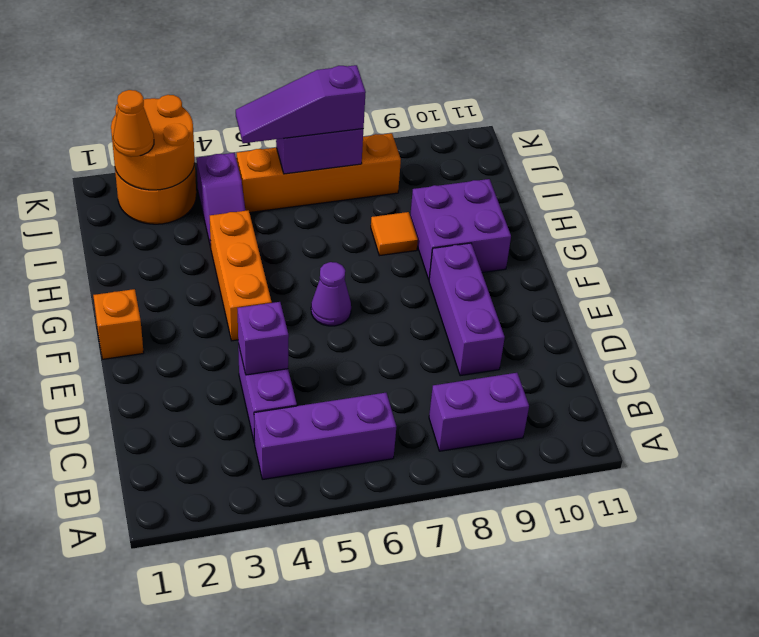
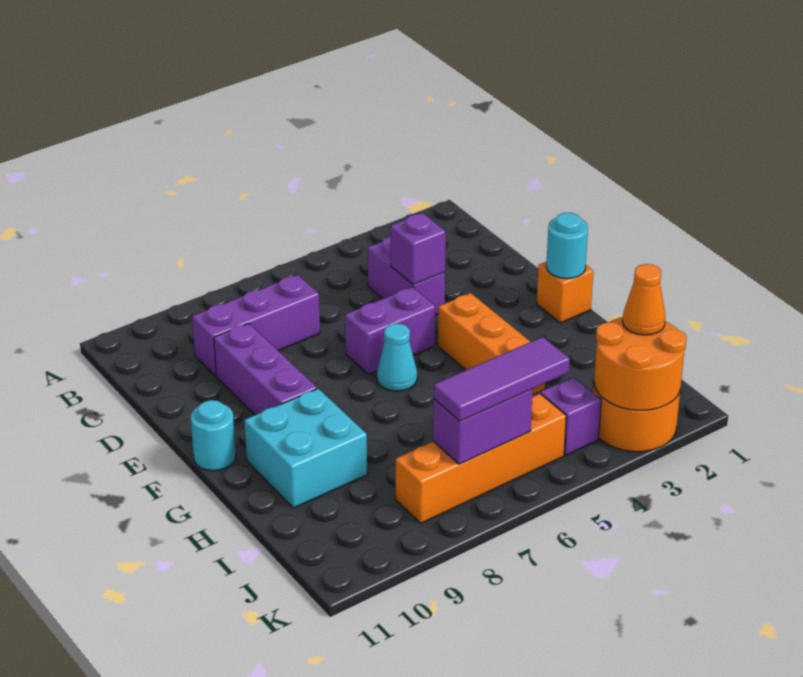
purple 1x3 brick [254,393,396,479] -> purple 1x3 brick moved to [192,275,320,376]
purple 1x2 brick [429,373,529,451] -> purple 1x2 brick moved to [345,287,436,374]
none -> cyan 1x1 round brick [546,213,588,279]
purple 1x1 cone [311,262,351,326] -> cyan 1x1 cone [377,323,417,391]
none -> cyan 1x1 round brick [191,400,236,471]
purple 2x2 brick [410,179,511,279] -> cyan 2x2 brick [244,389,367,508]
orange 1x1 tile [371,212,418,256] -> none
purple 1x3 slope [236,65,366,143] -> purple 1x3 tile [434,337,570,421]

